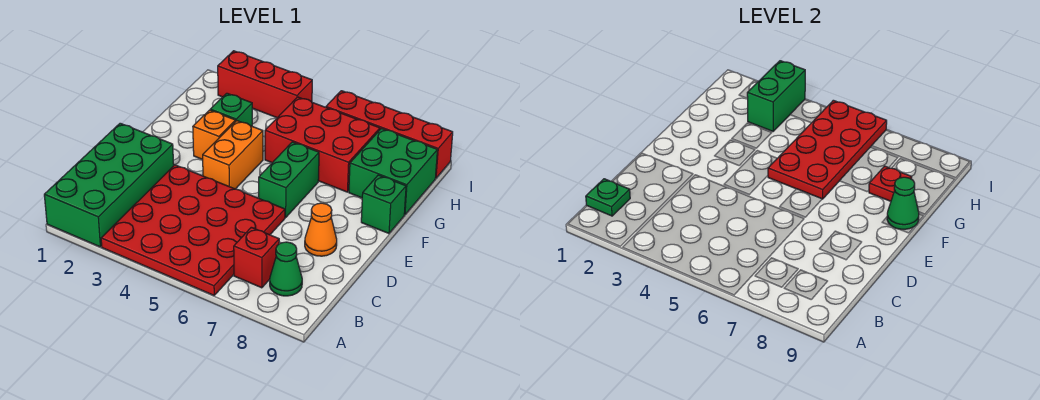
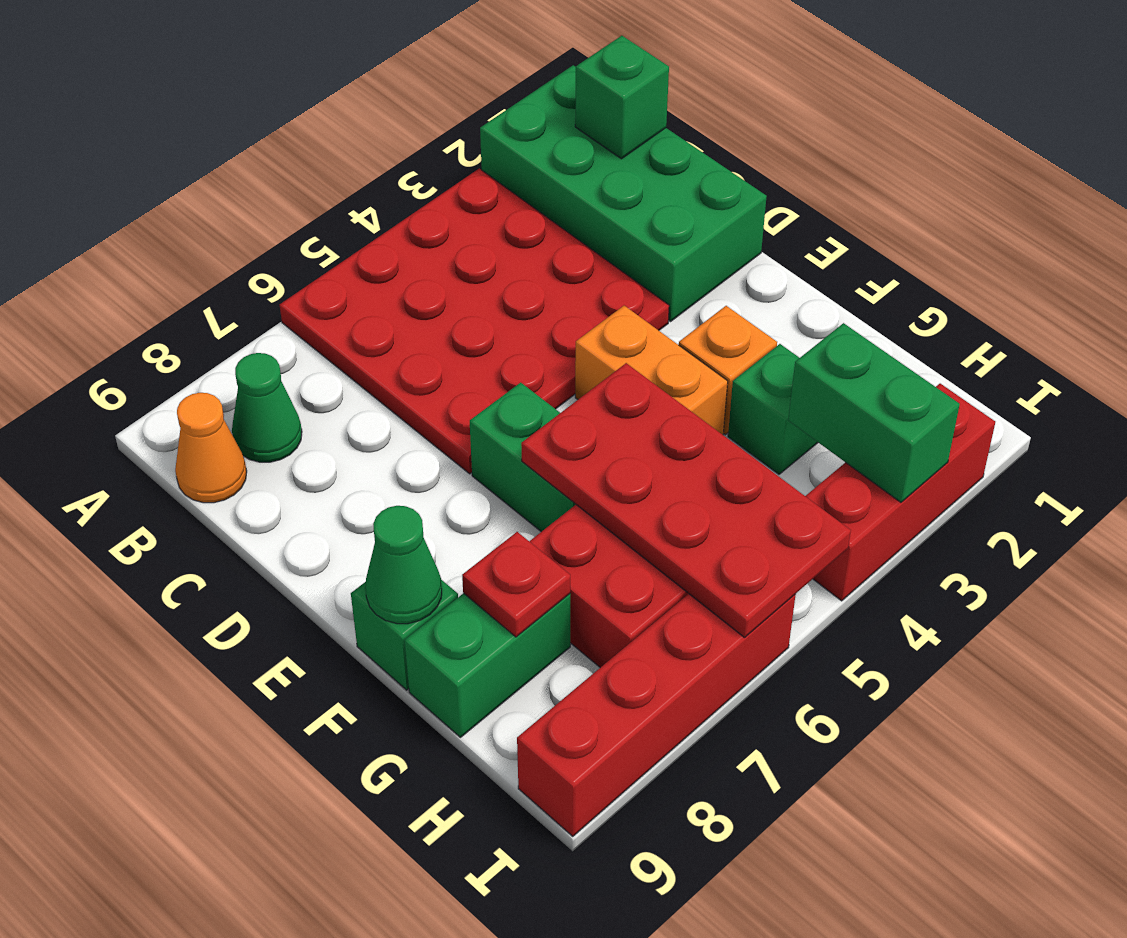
green 1x1 plate [586,179,630,216] -> green 1x1 brick [575,36,669,159]
red 1x1 brick [234,227,279,288] -> none
orange 1x1 cone [305,203,337,256] -> orange 1x1 cone moved to [175,393,247,503]
green 2x2 brick [349,129,438,215] -> green 1x2 brick [404,593,570,737]

